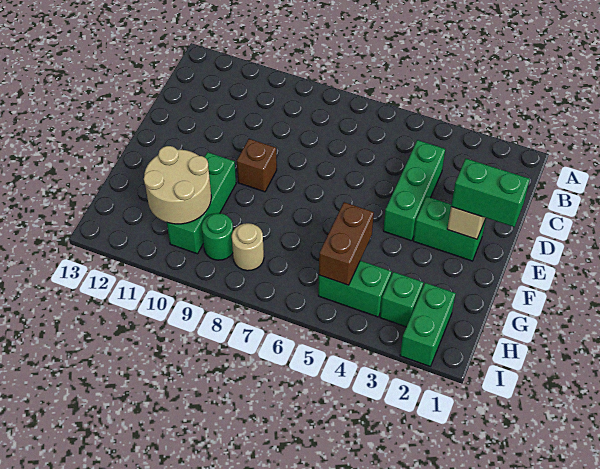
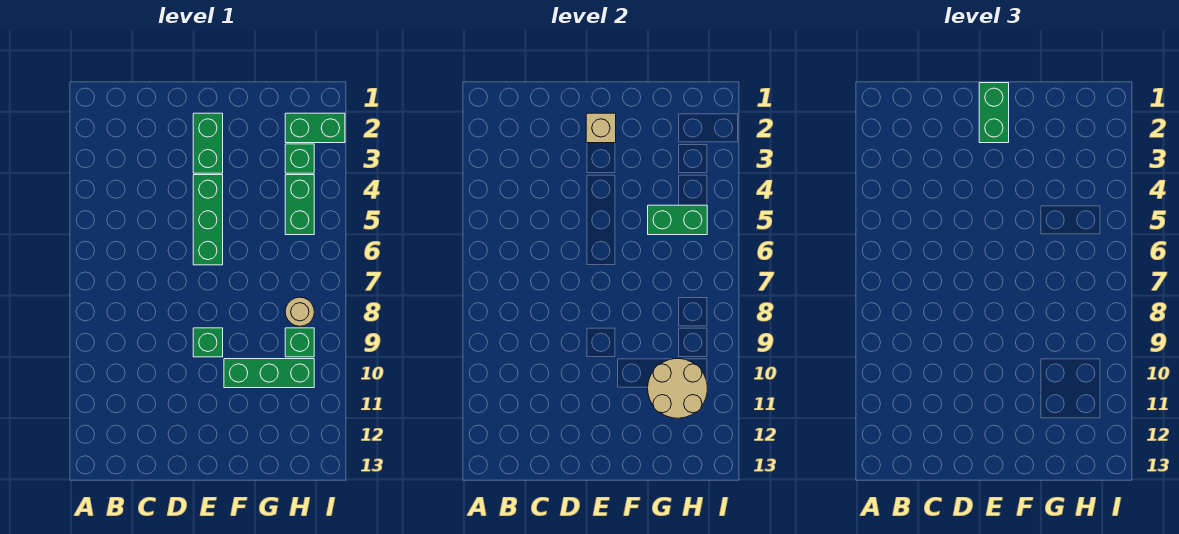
green 1x3 brick [383,140,445,241] -> green 1x3 brick turned to [193,175,223,265]
brown 1x1 brick [237,139,277,192] -> green 1x1 brick [193,328,223,357]
brown 1x2 brick [319,202,374,285] -> green 1x2 brick [648,205,707,235]
green 1x1 round brick [202,213,233,260] -> green 1x1 brick [285,328,314,357]

